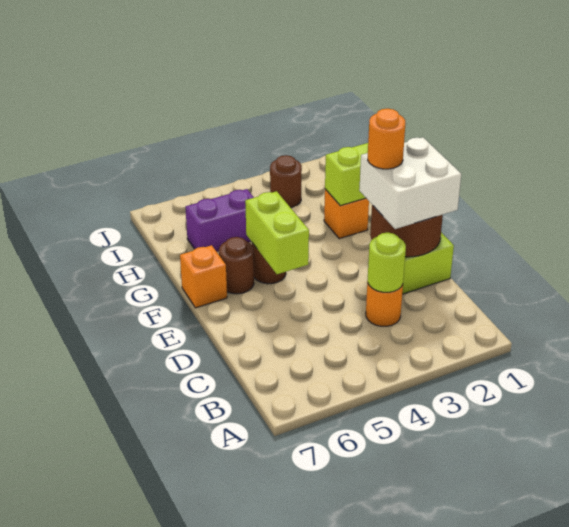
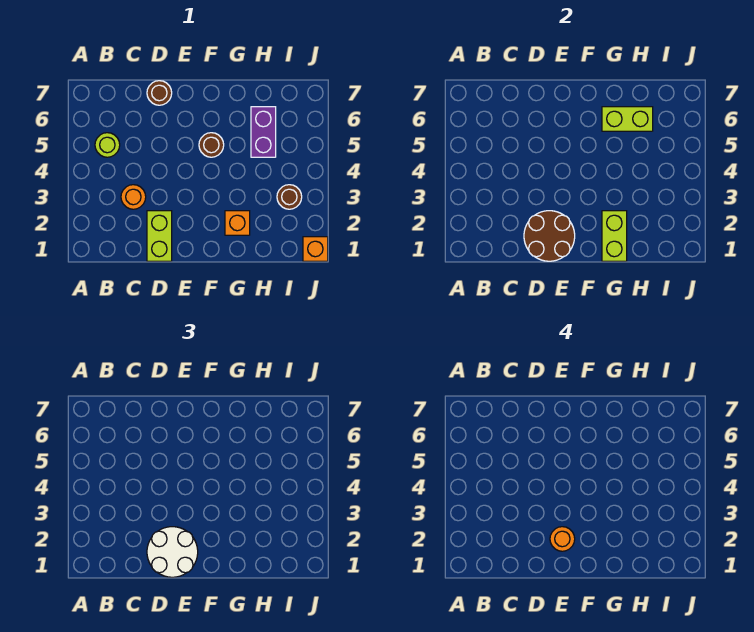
lime 1x1 round brick [368,233,406,292] -> lime 1x1 round brick moved to [95,133,120,157]
white 2x2 brick [359,138,461,229] -> white 2x2 round brick [147,527,198,577]
lime 1x2 brick [245,191,309,274] -> lime 1x2 brick moved to [602,107,653,131]
brown 1x1 round brick [219,237,254,294] -> brown 1x1 round brick moved to [147,81,172,105]
orange 1x1 brick [180,245,227,308] -> orange 1x1 brick moved to [303,237,328,261]

